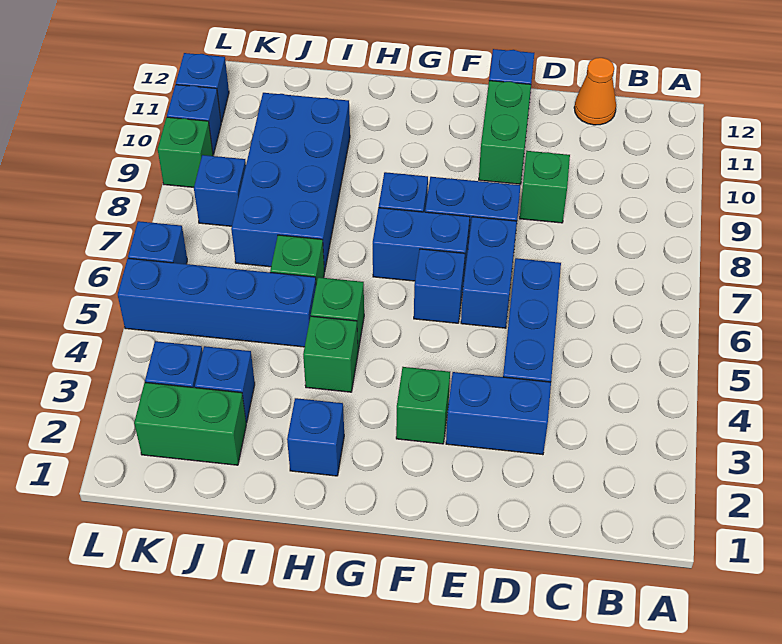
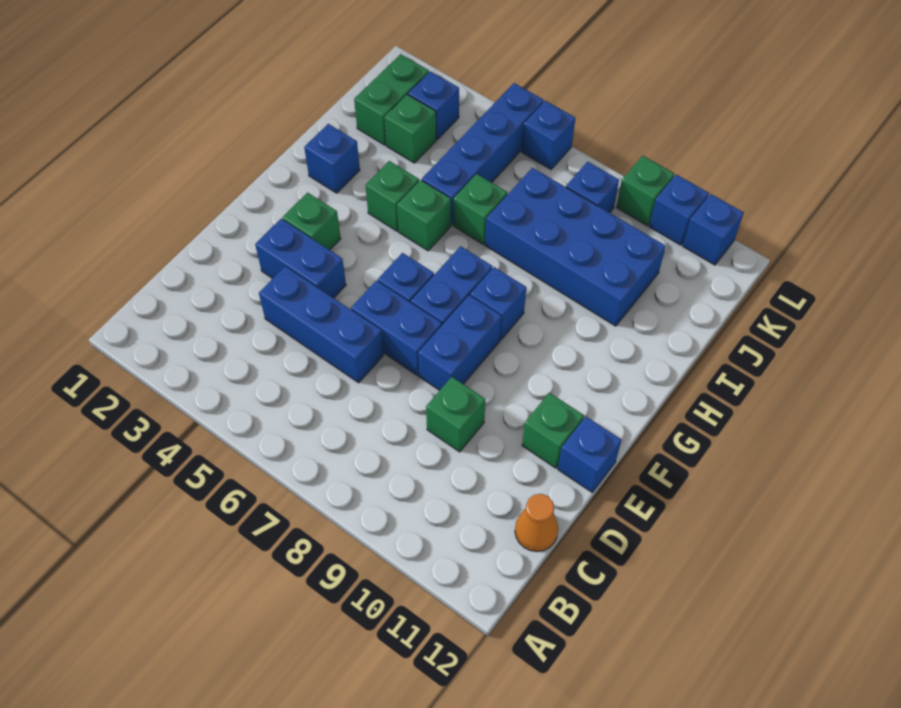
blue 1x2 brick [446,372,551,455] -> blue 1x2 brick turned to [255,219,346,298]
green 1x2 brick [479,81,531,184] -> green 1x1 brick [522,393,584,468]
blue 1x1 brick [195,346,255,423] -> green 1x1 brick [384,94,436,163]

